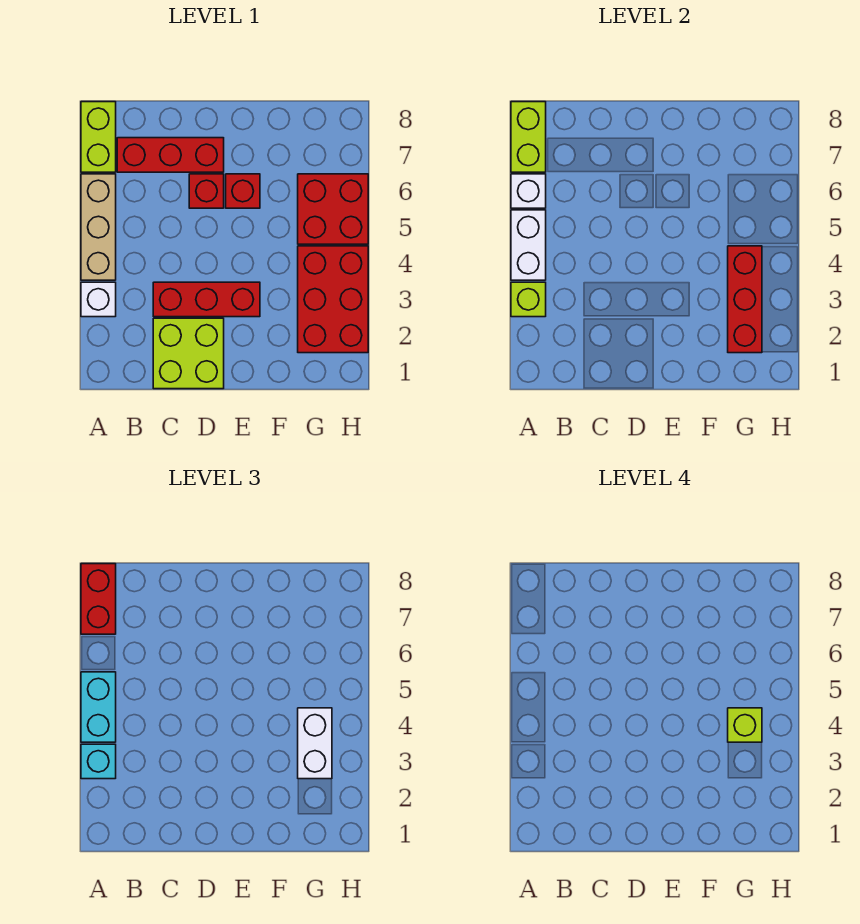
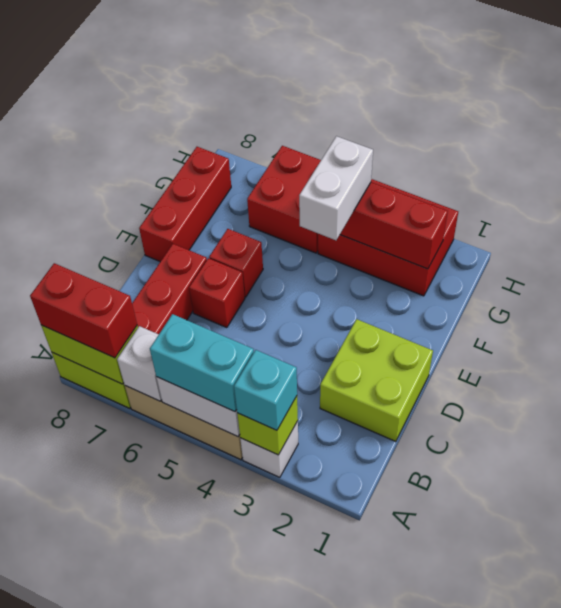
red 1x3 brick [153,282,260,317] -> red 1x3 brick moved to [139,147,231,262]
white 1x2 brick [298,708,332,779] -> white 1x2 brick turned to [299,136,373,240]
lime 1x1 brick [728,708,762,742] -> none

